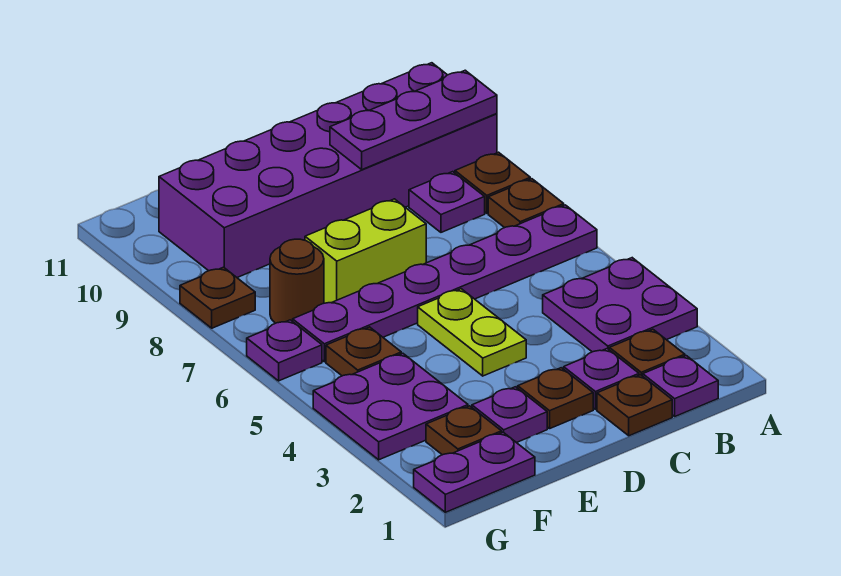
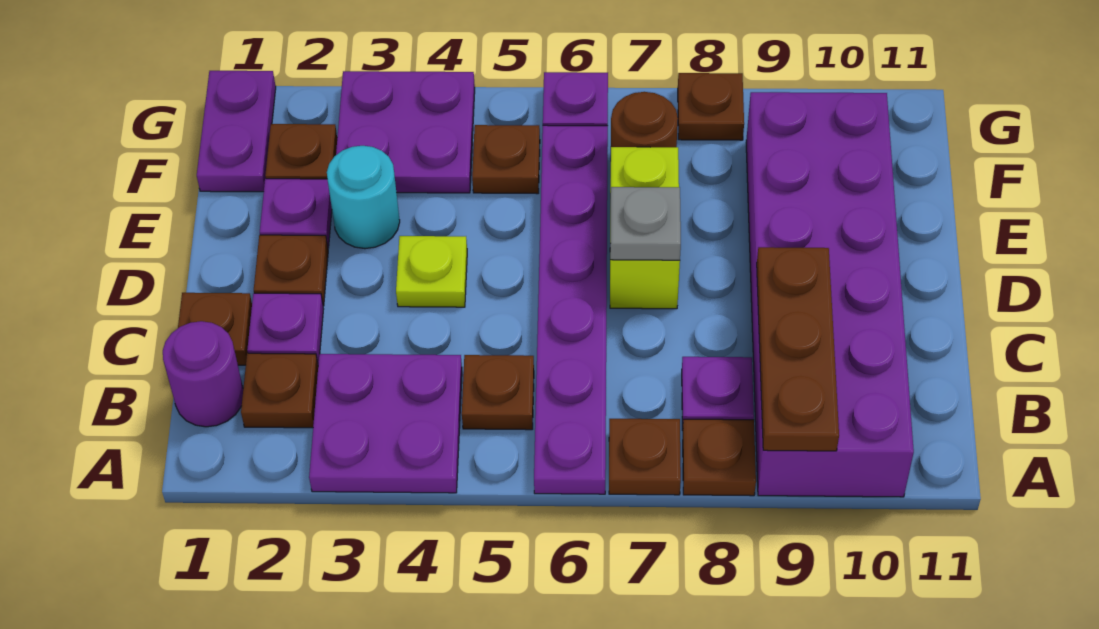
purple 1x3 plate [330,70,497,170] -> brown 1x3 plate [757,247,839,451]
purple 1x1 plate [643,356,718,416] -> purple 1x1 round brick [163,321,243,427]
none -> brown 1x1 plate [462,355,534,430]
lime 1x2 plate [418,289,526,376] -> lime 1x1 plate [396,236,467,307]
none -> grey 1x1 plate [610,187,681,260]
none -> cyan 1x1 round brick [327,146,400,249]

